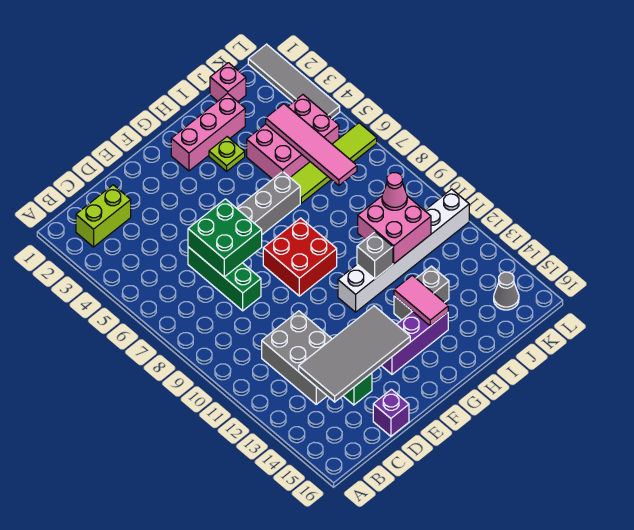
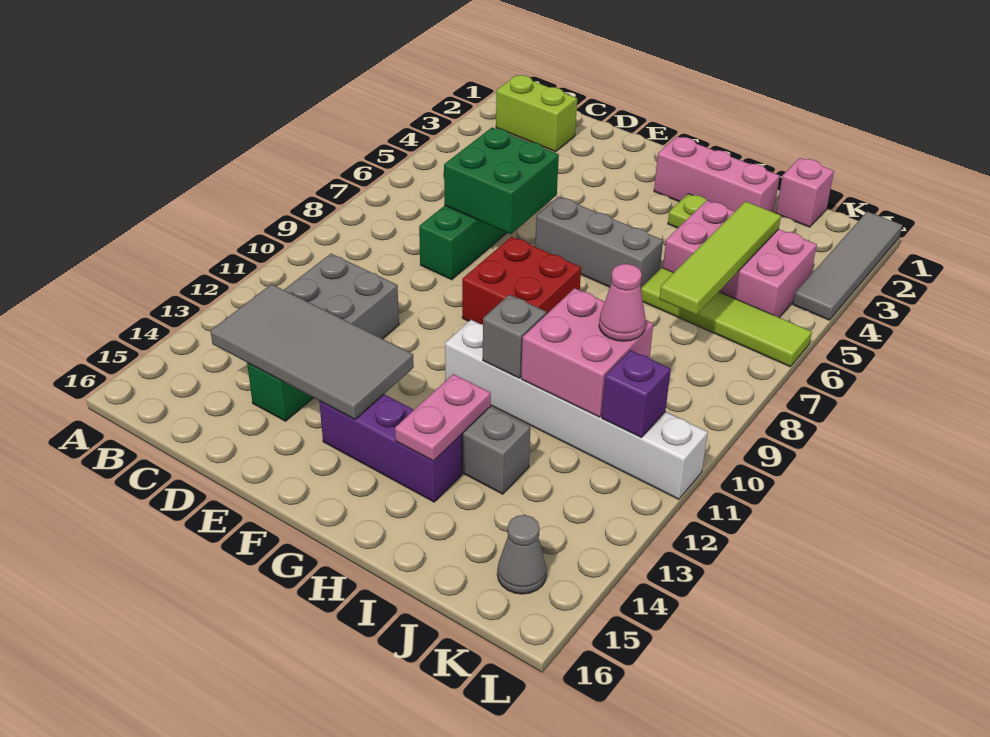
purple 1x1 brick [373,389,409,436] -> purple 1x1 brick moved to [602,350,671,438]
pink 1x2 tile [394,275,448,326] -> pink 1x2 plate [395,374,491,461]
pink 1x4 tile [266,104,357,186] -> lime 1x4 tile [659,201,781,315]

